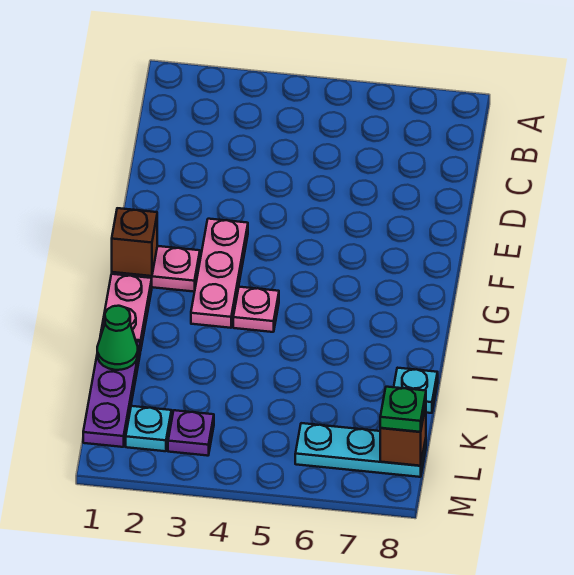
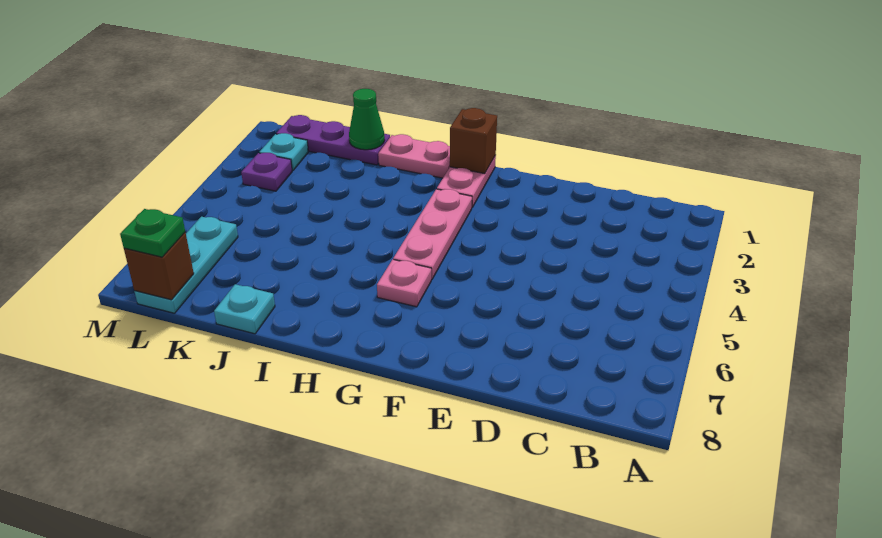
pink 1x3 plate [191,219,248,328] -> pink 1x3 plate turned to [393,189,472,280]
pink 1x1 plate [233,287,279,332] -> pink 1x1 plate moved to [377,259,431,307]

